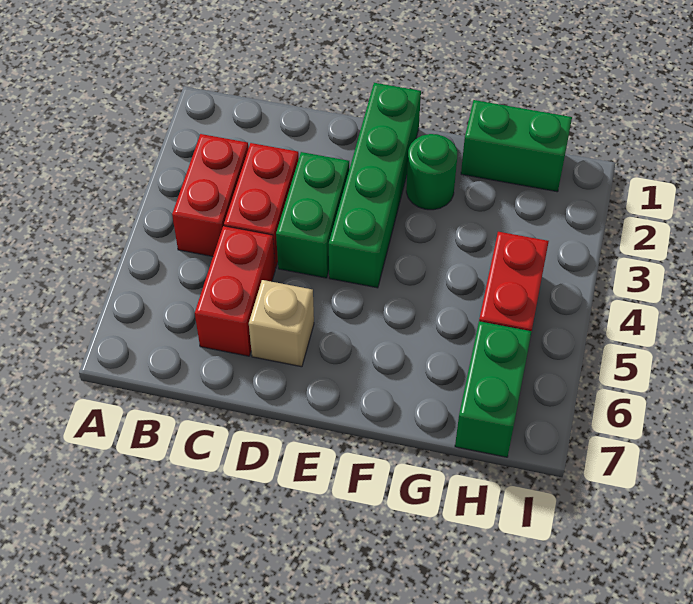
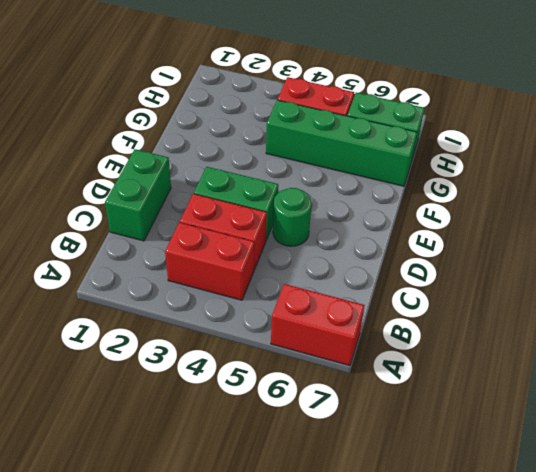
red 1x2 brick [195,226,275,356] -> red 1x2 brick moved to [271,284,364,366]
tan 1x1 brick [249,280,314,367] -> none
green 1x4 brick [329,83,421,288] -> green 1x4 brick moved to [266,100,417,186]
green 1x1 round brick [406,134,457,210] -> green 1x1 round brick moved to [273,188,312,246]
green 1x2 brick [461,100,572,192] -> green 1x2 brick moved to [105,149,171,241]

